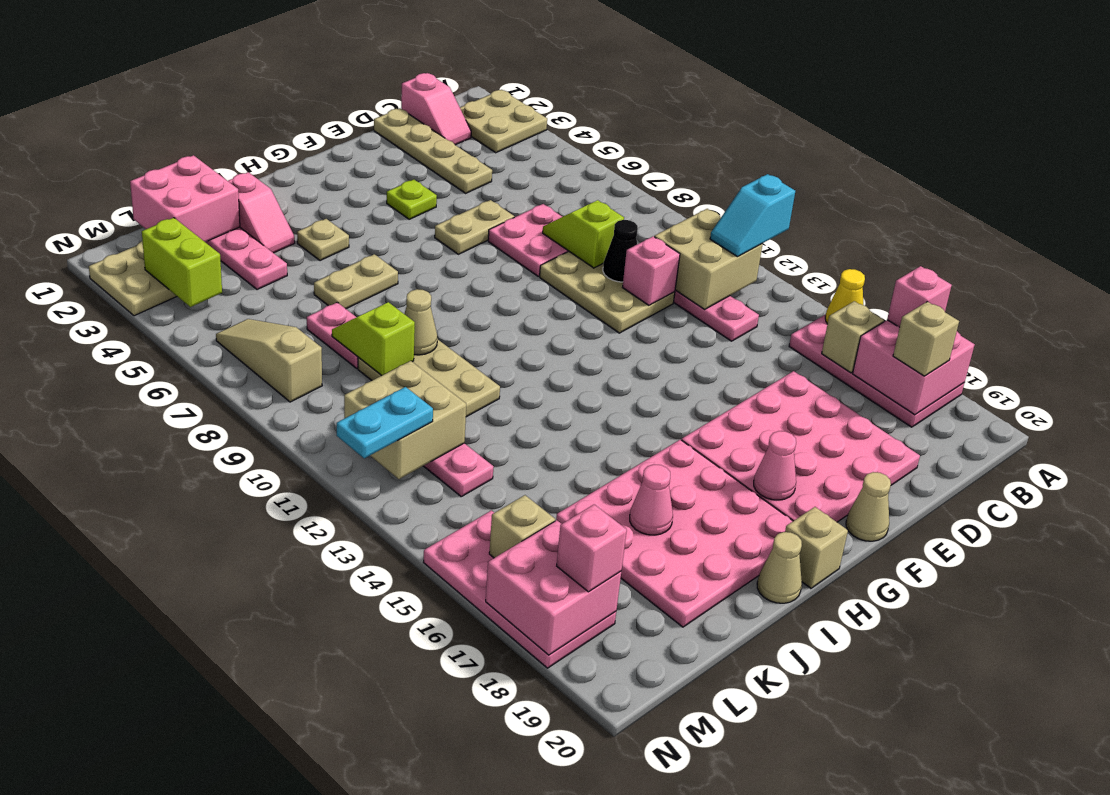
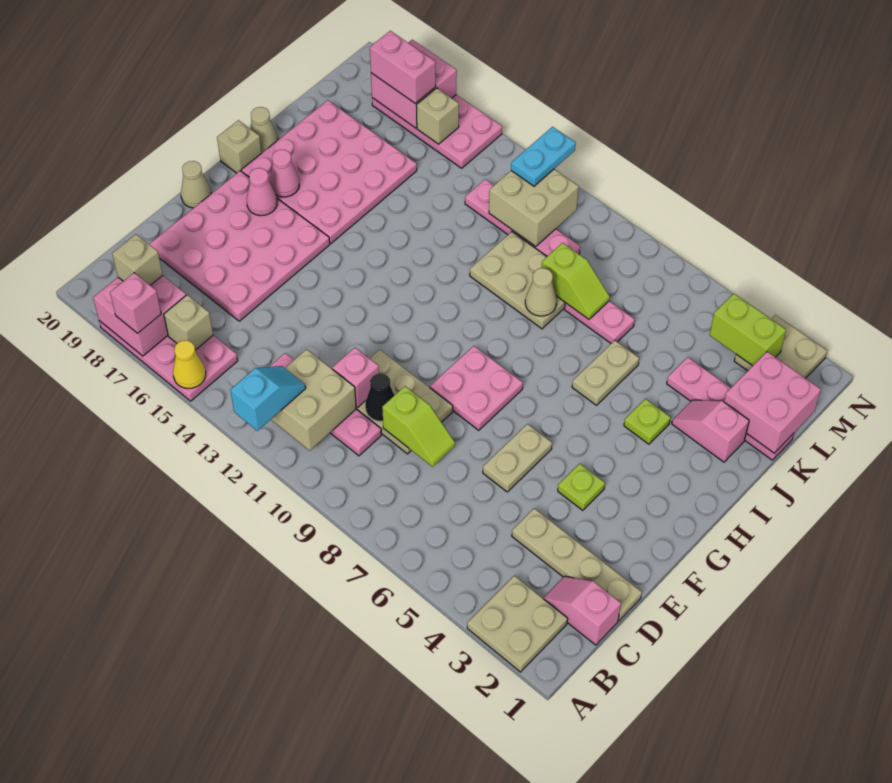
pink 2x2 plate [488,204,568,276] -> pink 2x2 plate moved to [430,346,523,430]
tan 1x1 plate [297,219,349,261] -> lime 1x1 plate [624,399,671,444]
pink 1x1 cone [630,464,673,535] -> pink 1x1 cone moved to [269,150,299,197]
tan 1x3 slope [216,319,322,402] -> none
pink 1x1 brick [557,505,627,592] -> pink 1x2 brick [370,31,436,103]

